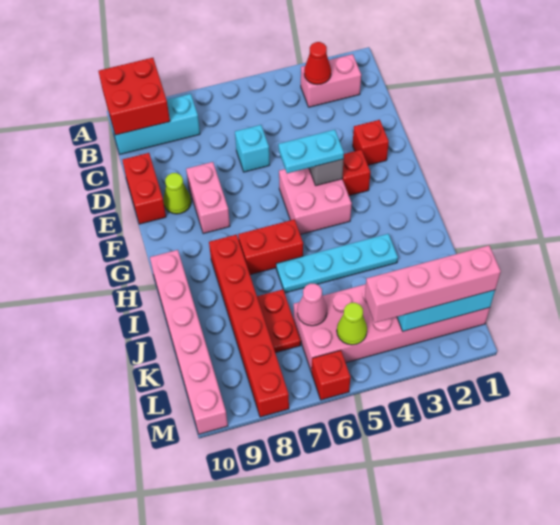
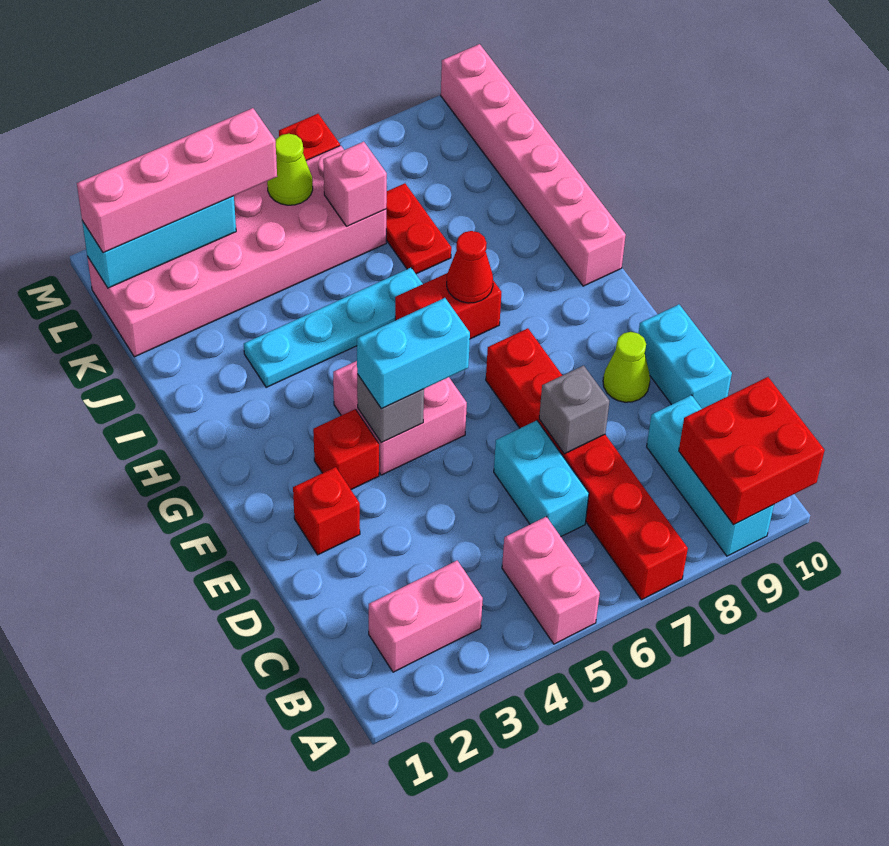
red 1x1 cone [304,42,331,85] -> red 1x1 cone moved to [447,231,493,303]
cyan 1x3 brick [111,94,200,154] -> cyan 1x3 brick turned to [647,395,774,556]
cyan 1x1 brick [235,125,270,172] -> cyan 1x2 brick [494,420,589,536]
none -> grey 1x1 brick [539,366,609,454]
red 1x2 brick [122,153,166,224] -> cyan 1x2 brick [638,304,732,409]
pink 1x2 brick [186,162,230,234] -> pink 1x2 brick moved to [502,517,600,644]
cyan 1x2 plate [278,130,344,173] -> cyan 1x2 brick [357,298,470,409]
red 1x6 brick [209,235,289,417] -> red 1x6 brick moved to [486,328,688,600]
pink 1x1 cone [297,284,327,326] -> pink 1x1 brick [323,142,387,226]

